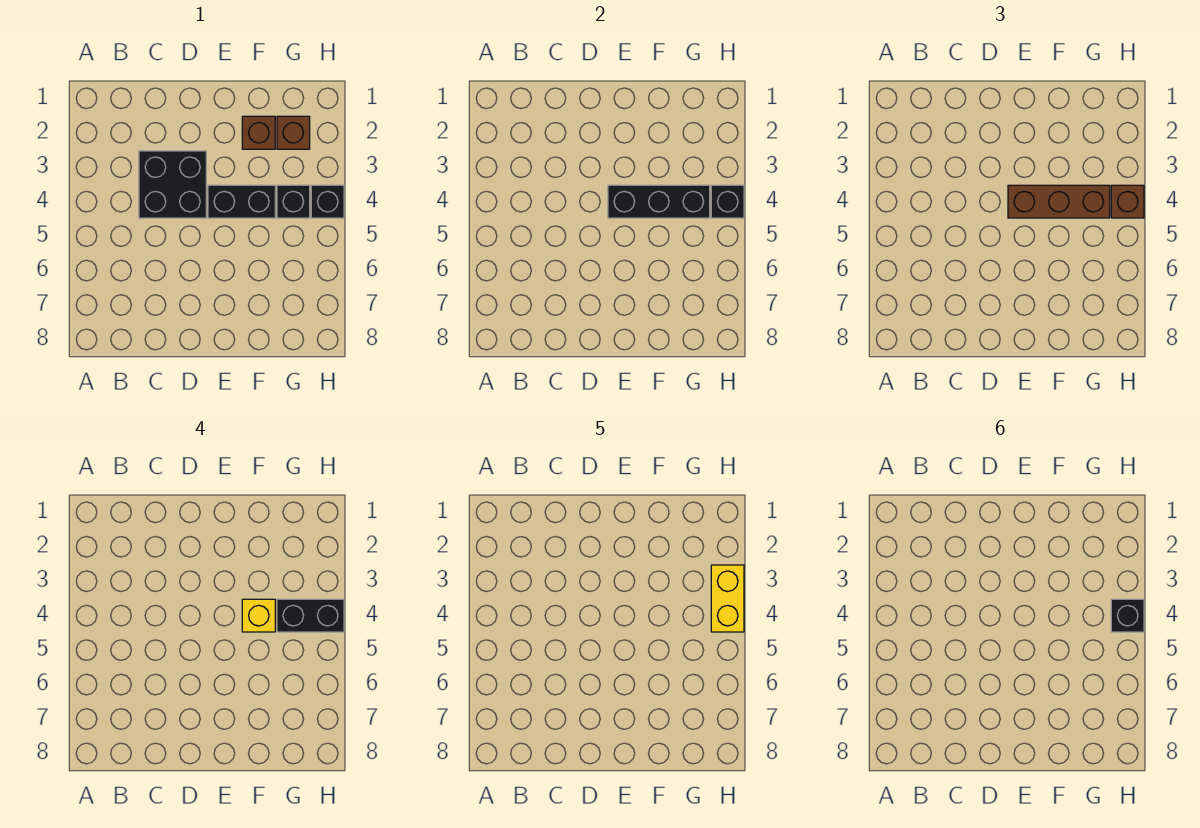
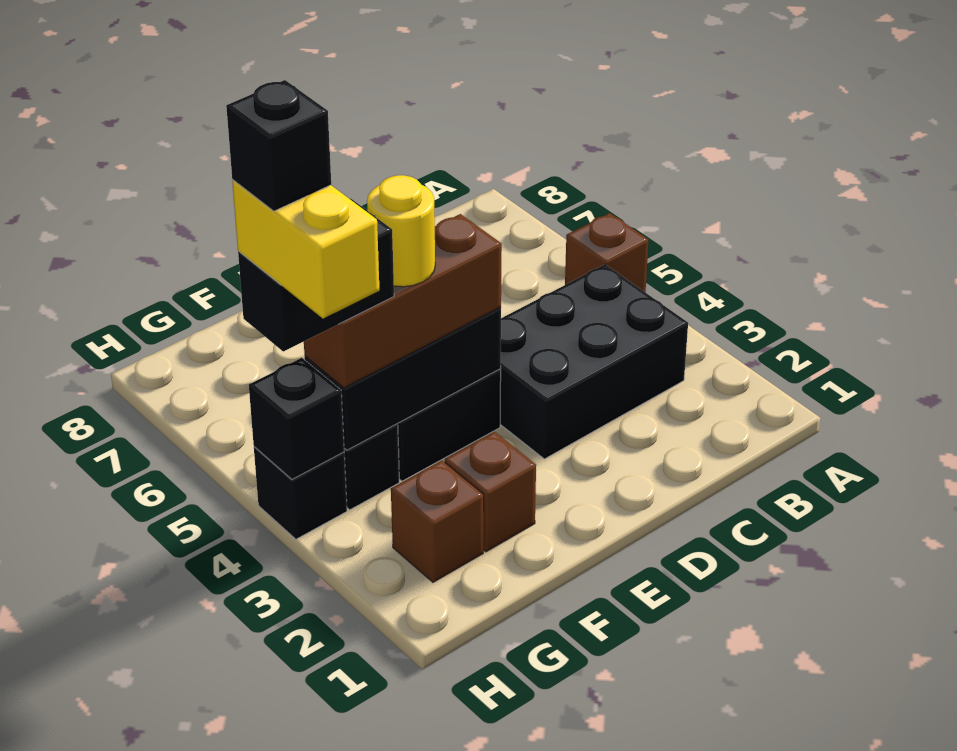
black 2x2 brick [139,151,206,218] -> black 2x3 brick [500,265,688,459]
yellow 1x1 brick [242,599,275,632] -> yellow 1x1 round brick [367,175,435,287]
brown 1x1 brick [1111,185,1144,218] -> brown 1x1 brick moved to [565,213,649,293]

